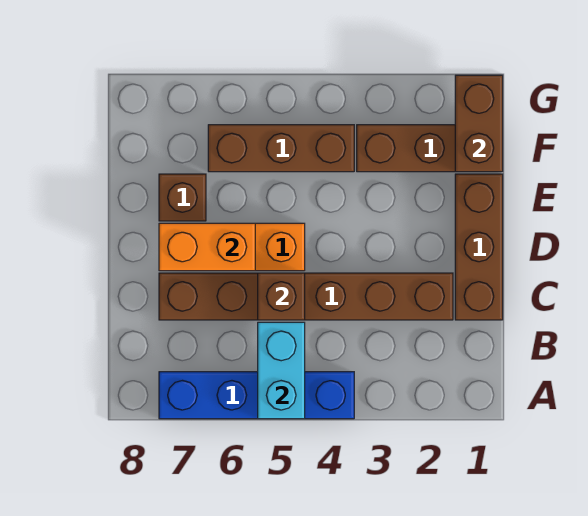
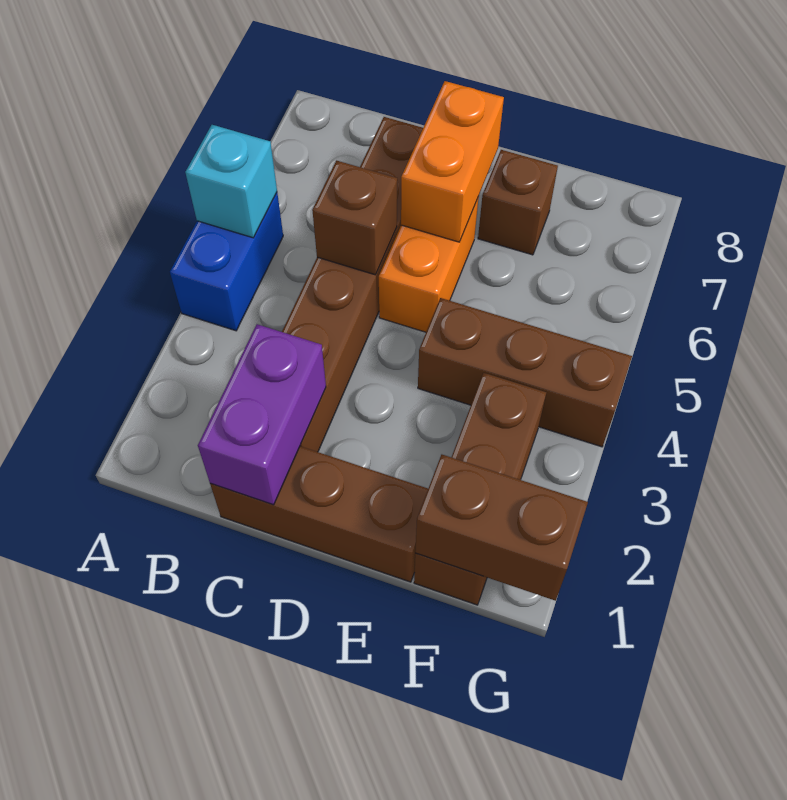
blue 1x4 brick [159,372,354,419] -> blue 1x2 brick [170,193,283,331]
cyan 1x2 brick [258,322,305,419] -> cyan 1x1 brick [185,125,277,238]
none -> purple 1x2 brick [198,324,326,505]
brown 1x3 brick [208,125,354,172] -> brown 1x3 brick turned to [418,298,632,447]

